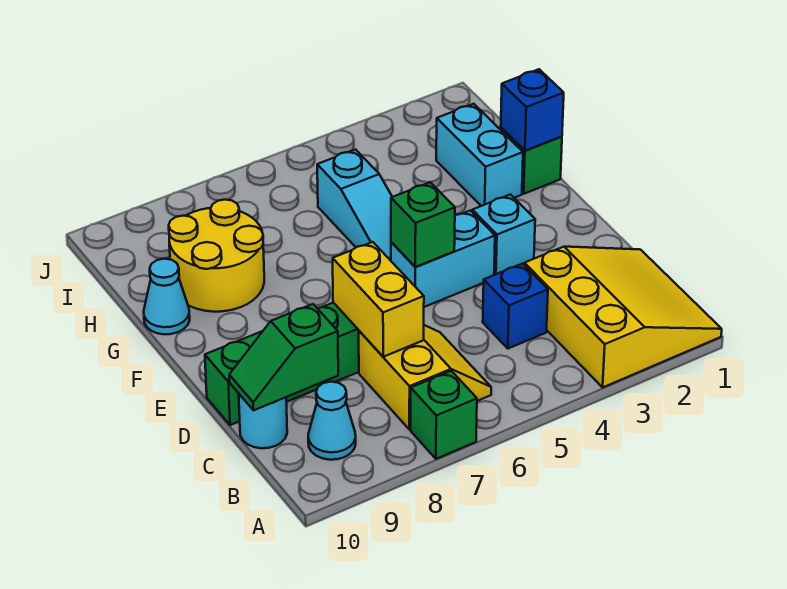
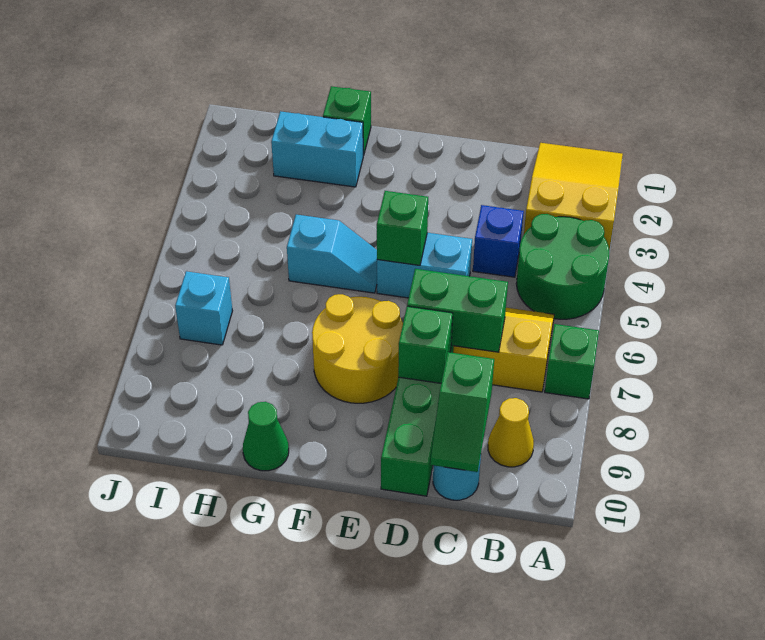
yellow 3x3 slope [524,247,722,387] -> yellow 2x3 slope [524,143,623,250]
none -> green 2x2 round brick [516,214,609,319]
cyan 1x1 cone [308,382,356,460] -> yellow 1x1 cone [488,398,534,467]
yellow 1x2 brick [333,242,424,357] -> green 1x2 brick [407,269,508,352]
none -> green 1x1 brick [398,306,453,383]
cyan 1x1 brick [472,195,535,275] -> cyan 1x1 brick moved to [175,271,232,345]
cyan 1x2 brick [391,211,495,307] -> cyan 1x2 brick turned to [377,233,472,298]
cyan 1x3 slope [317,149,392,261] -> cyan 1x2 slope [287,215,377,293]
blue 1x1 brick [501,69,564,151] -> none
yellow 2x2 round brick [169,200,264,312] -> yellow 2x2 round brick moved to [312,294,403,403]
cyan 1x1 cone [144,259,190,334] -> green 1x1 cone [243,402,289,471]

